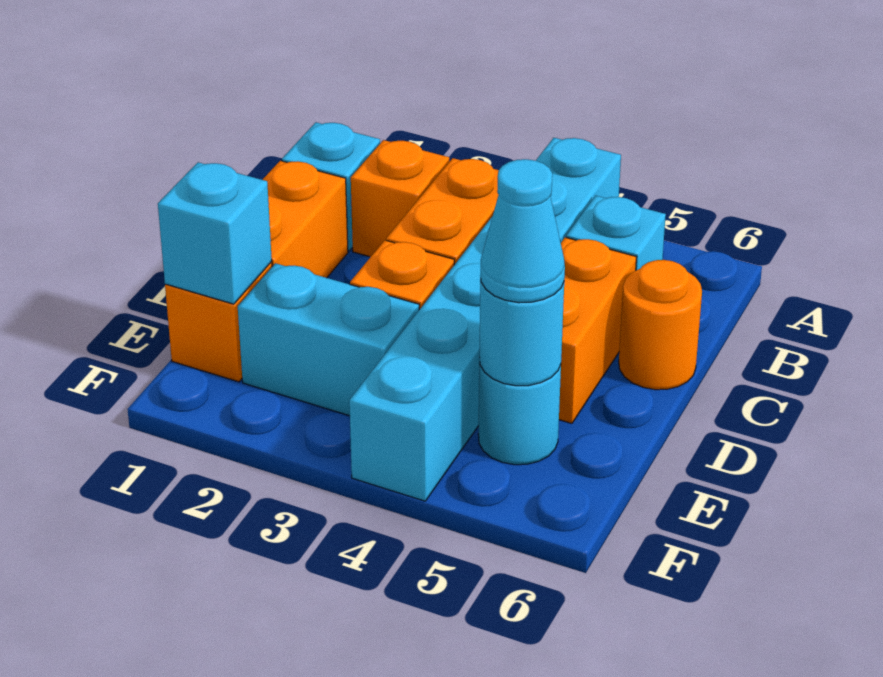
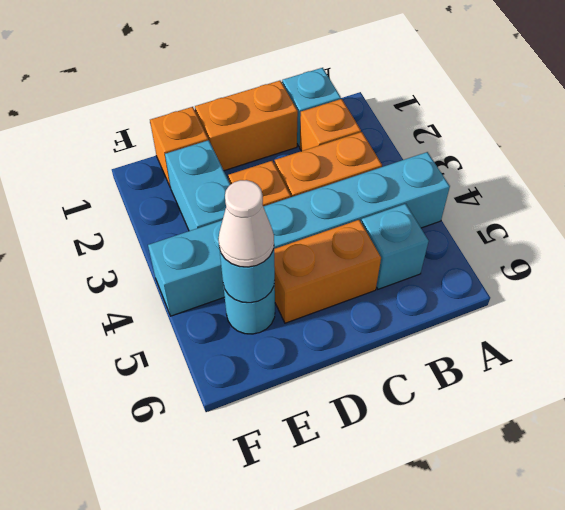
orange 1x1 round brick [619,260,702,390] -> none
cyan 1x1 brick [158,162,272,304] -> none
cyan 1x1 cone [481,159,565,303] -> white 1x1 cone [218,180,274,267]

